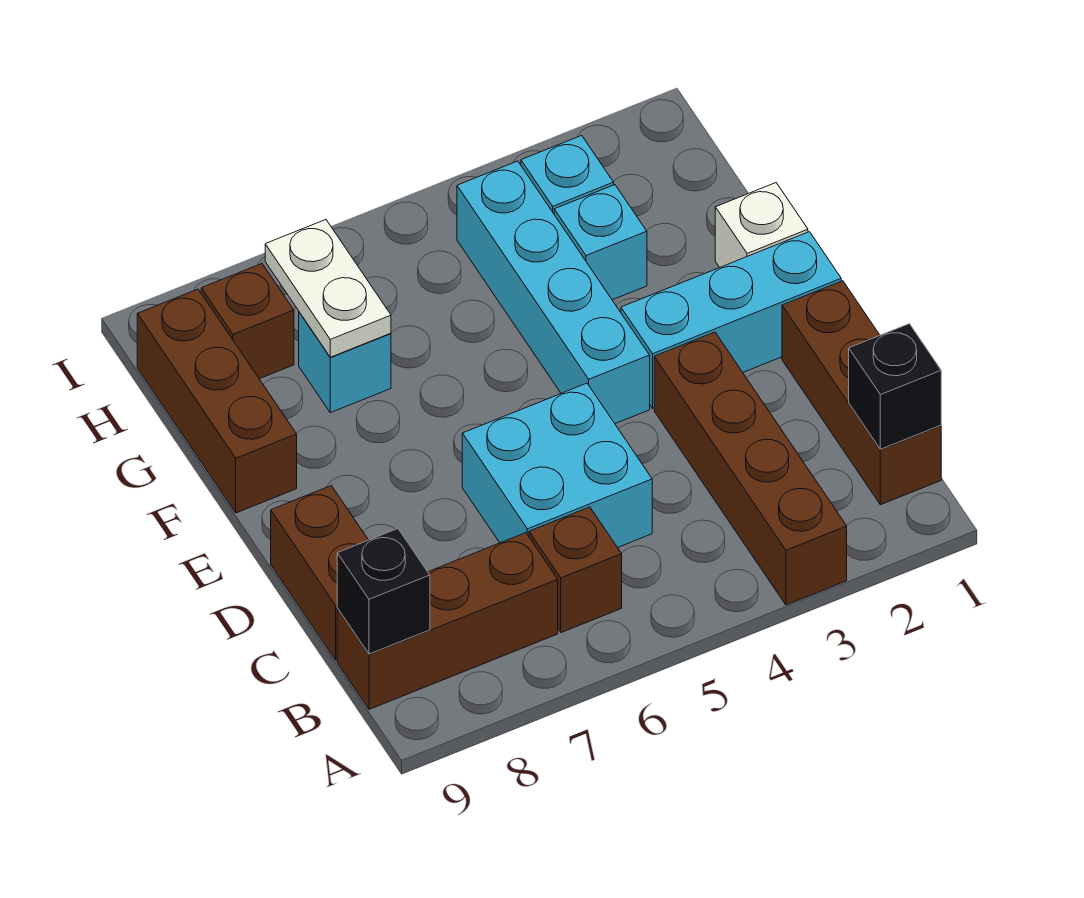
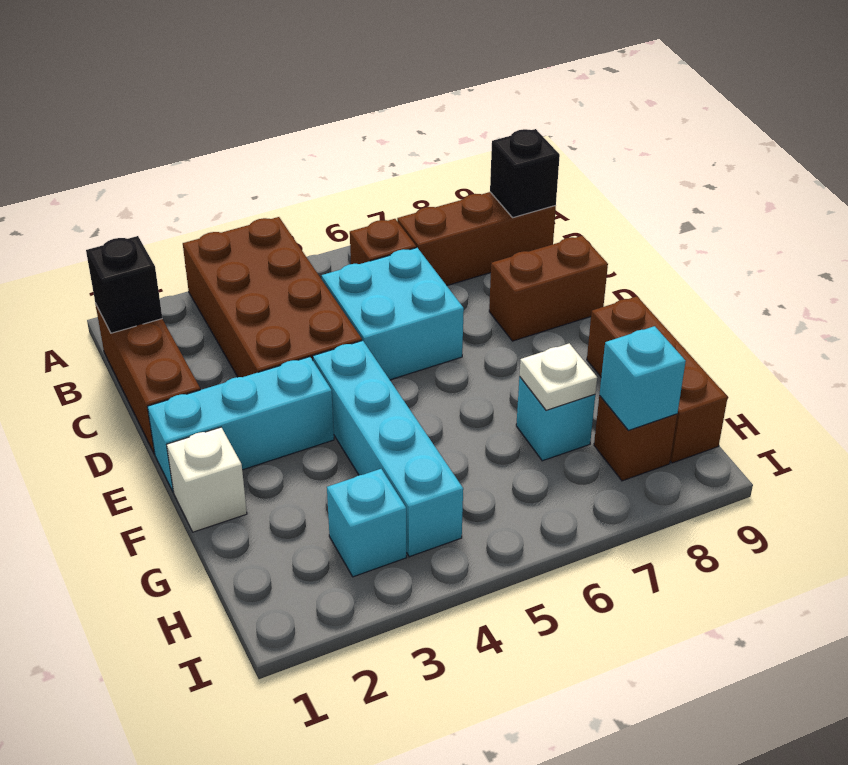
brown 1x4 brick [654,332,847,605] -> brown 2x4 brick [183,217,362,377]
brown 1x2 brick [271,486,368,660] -> brown 1x2 brick turned to [489,236,608,341]
cyan 1x1 brick [554,185,647,300] -> cyan 1x1 brick moved to [599,326,686,430]
white 1x2 plate [265,220,391,357] -> white 1x1 plate [519,343,597,410]

